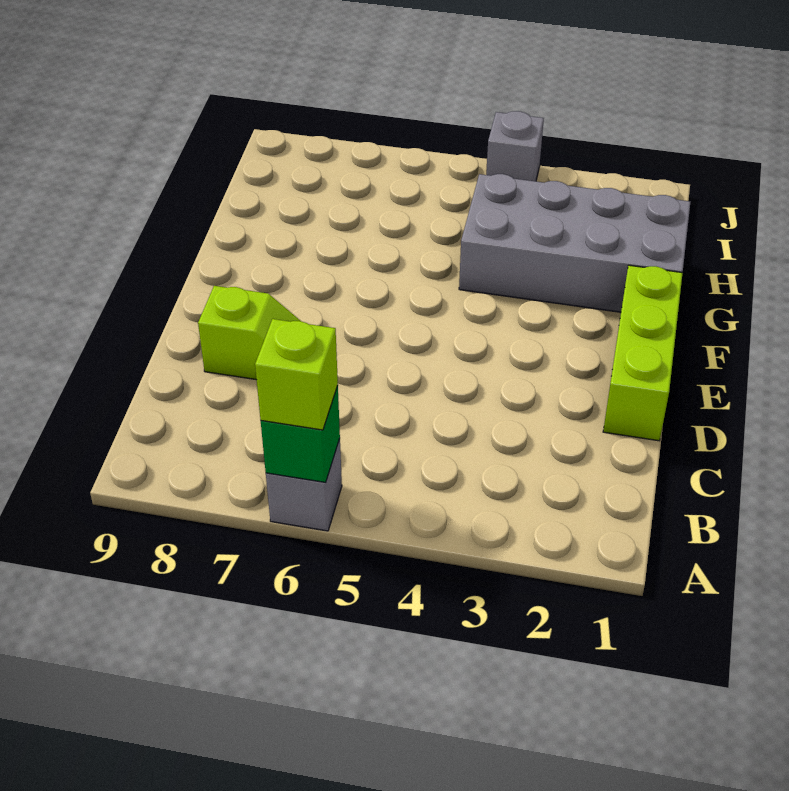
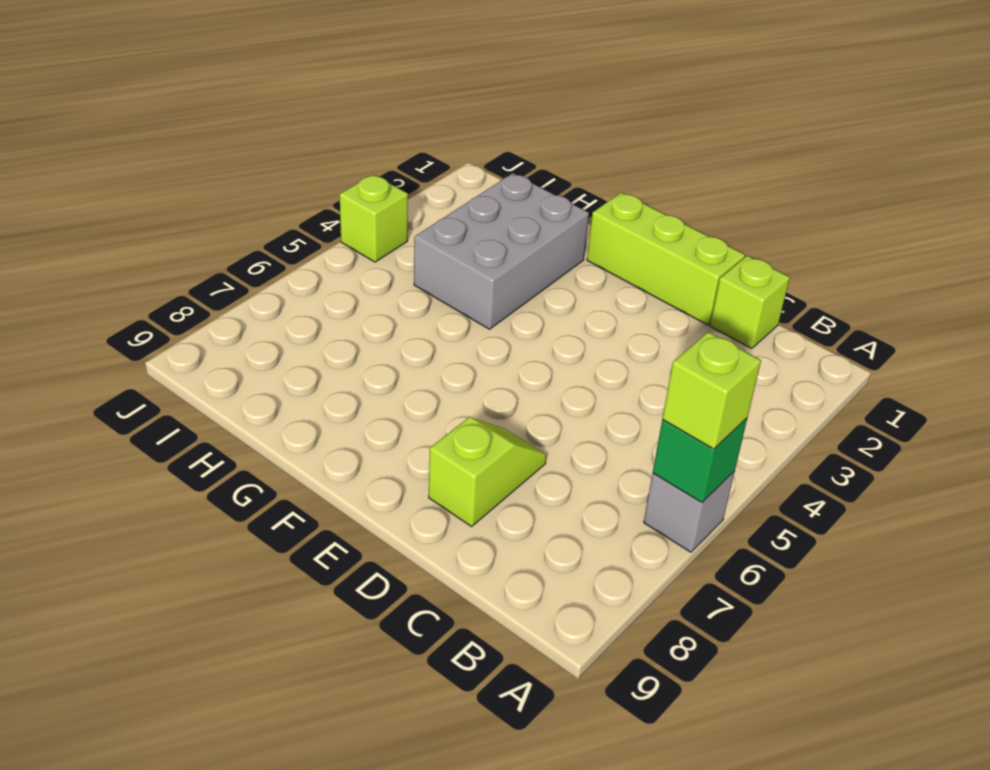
none -> lime 1x1 brick [710,256,790,349]
grey 2x4 brick [459,174,690,312] -> grey 2x3 brick [414,173,589,329]
grey 1x1 brick [486,111,544,181] -> lime 1x1 brick [340,175,408,262]

